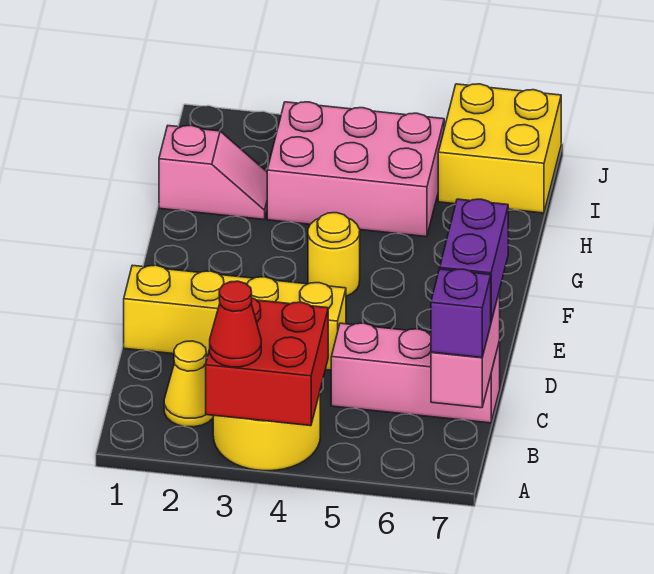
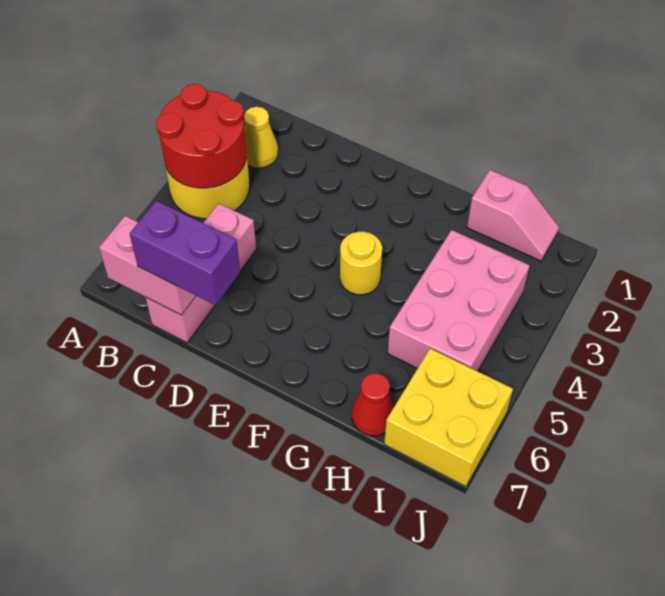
red 2x2 brick [206,298,328,426] -> red 2x2 round brick [156,84,247,188]
red 1x1 cone [210,281,261,367] -> red 1x1 cone moved to [352,373,394,436]
purple 1x1 brick [431,269,491,357] -> none
yellow 1x4 brick [124,265,346,370] -> none
pink 1x2 slope [159,125,267,219] -> pink 1x2 slope turned to [467,170,559,261]

